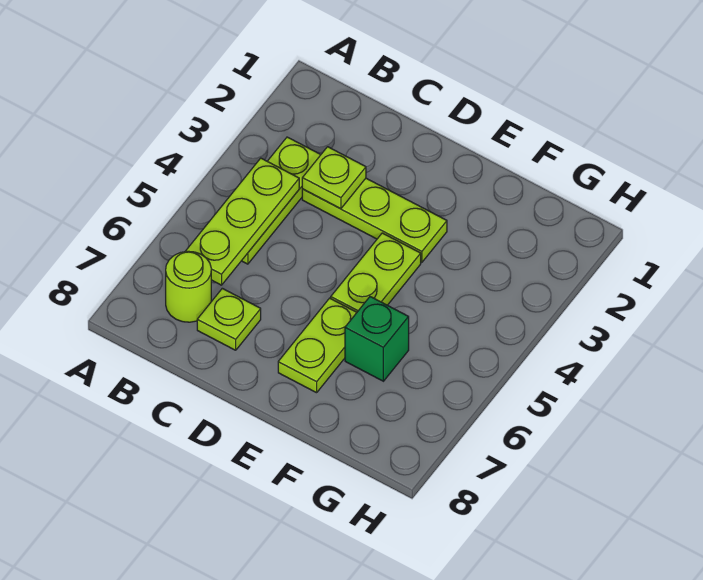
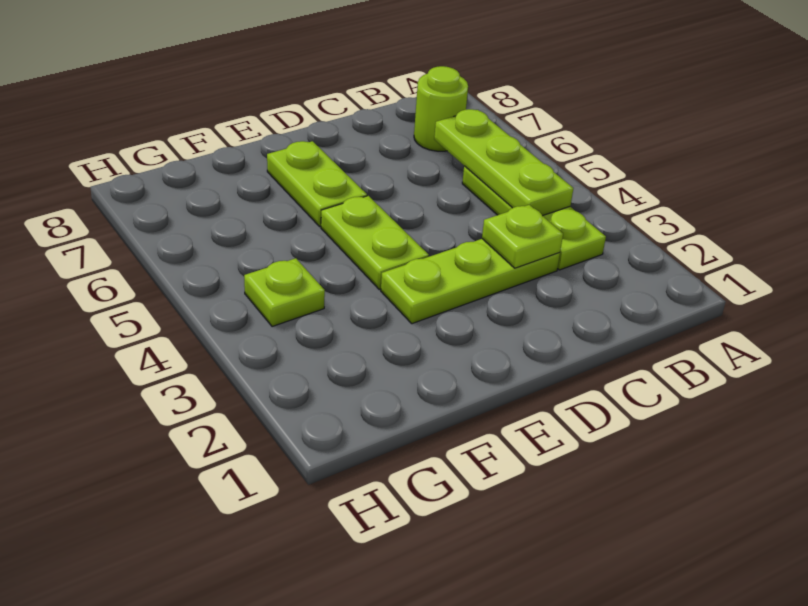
lime 1x1 plate [197,288,261,350] -> lime 1x1 plate moved to [244,258,325,327]
green 1x1 brick [345,297,409,381] -> none

